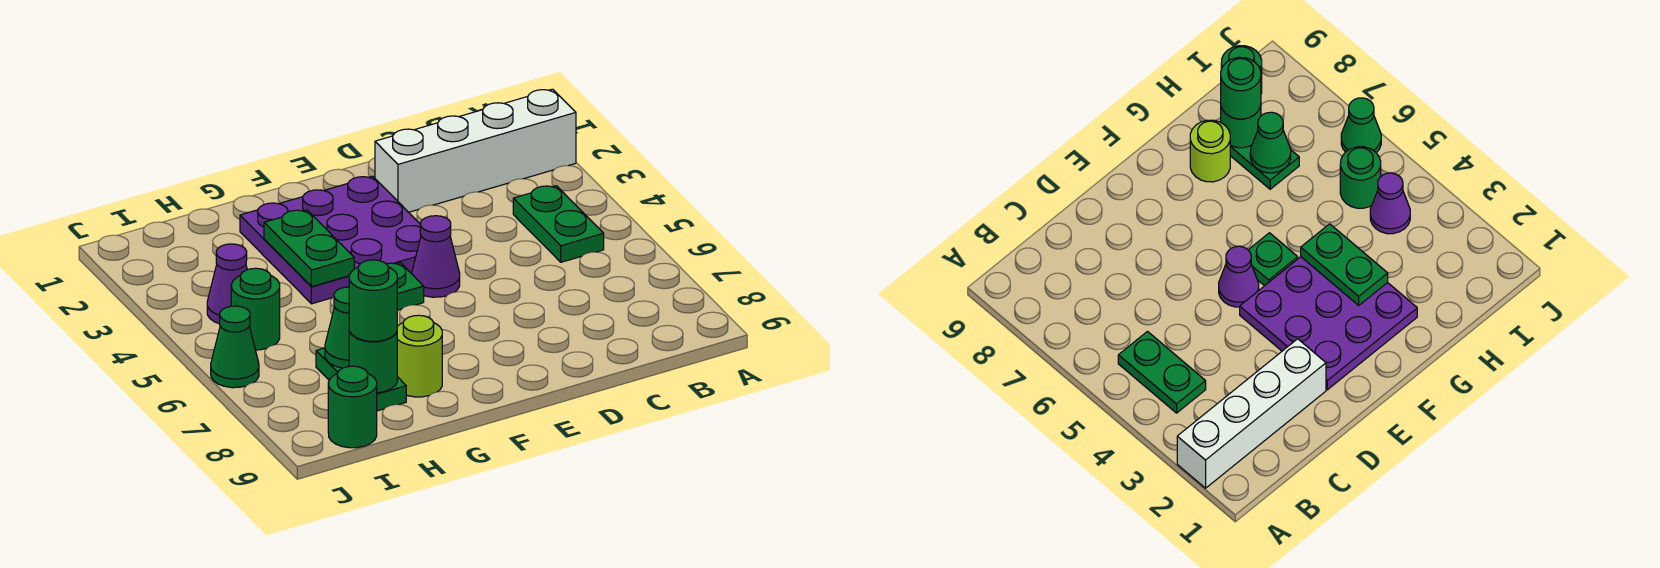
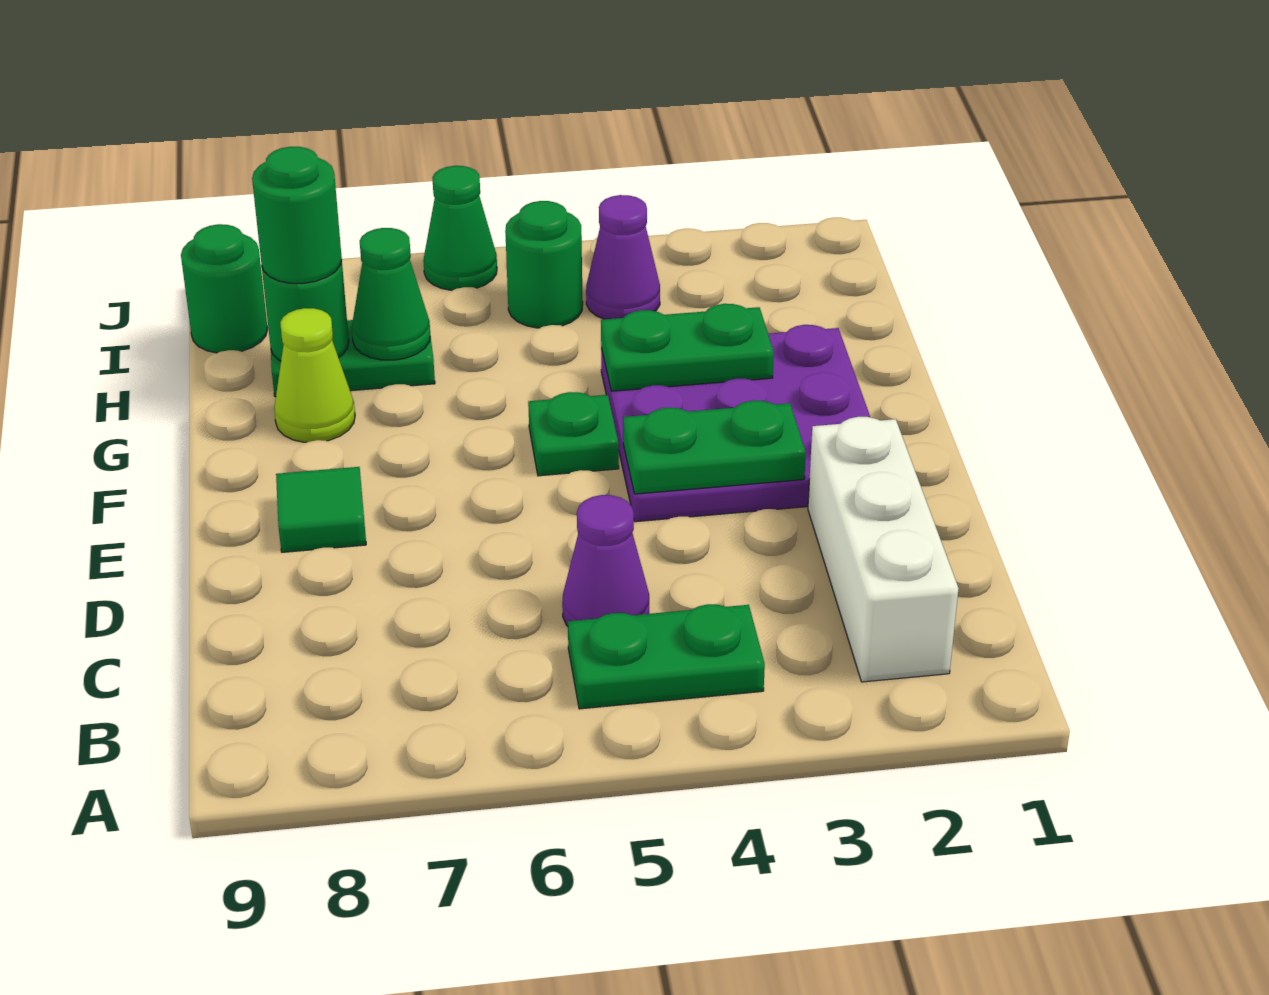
white 1x4 brick [375,89,576,212] -> white 1x3 brick [808,417,959,682]
none -> green 1x2 plate [623,400,806,494]
purple 1x1 cone [412,216,460,297] -> purple 1x1 cone moved to [562,495,649,626]
none -> green 1x1 tile [276,467,366,552]
lime 1x1 round brick [397,315,442,397] -> lime 1x1 cone [274,308,355,442]

